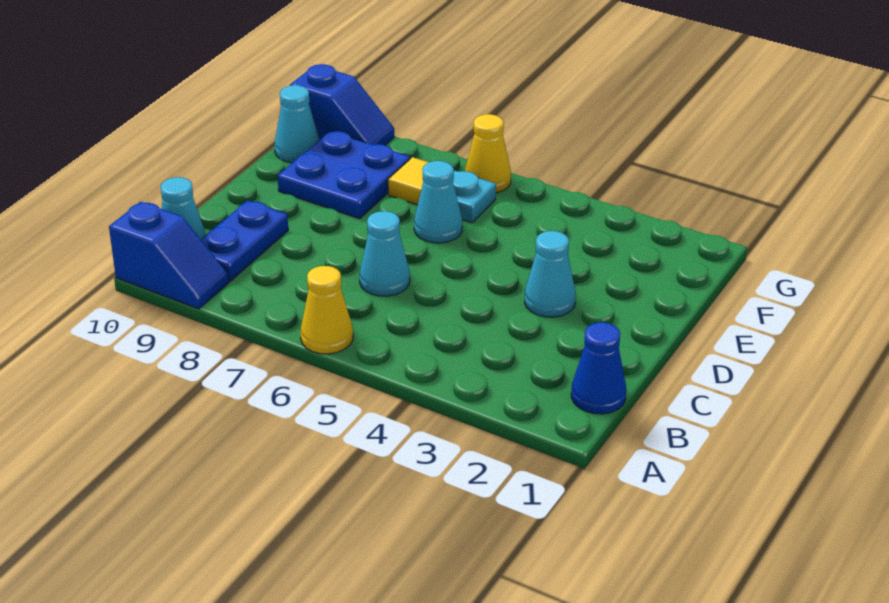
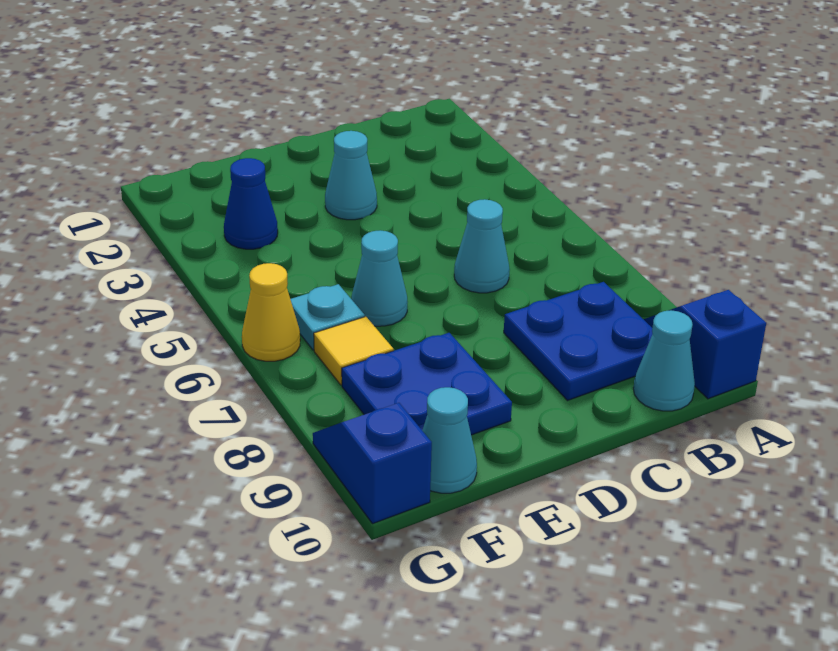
yellow 1x1 cone [300,266,353,354] -> none
blue 1x1 cone [571,322,626,414] -> blue 1x1 cone moved to [224,158,278,249]
blue 1x2 plate [201,201,288,281] -> blue 2x2 plate [504,282,653,400]

